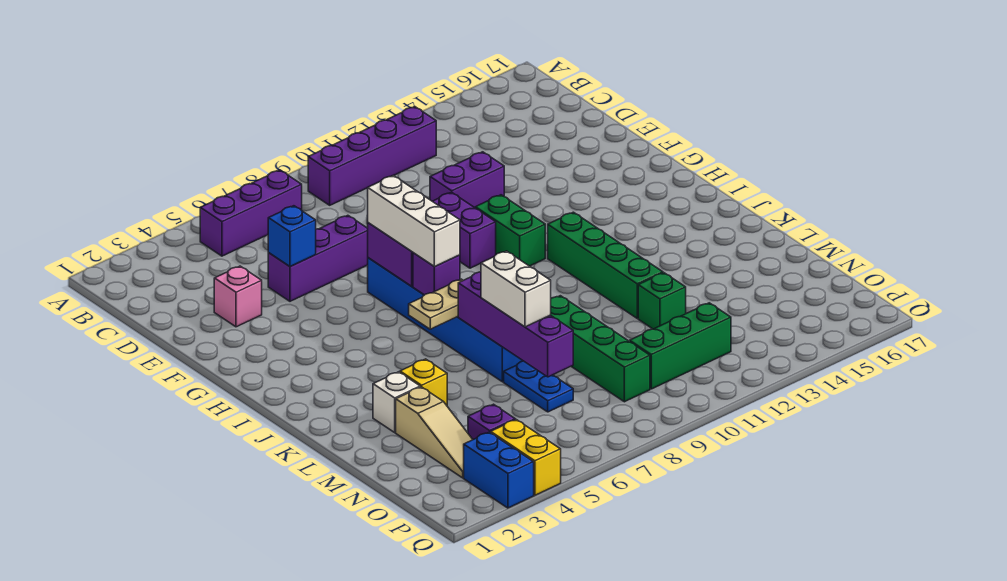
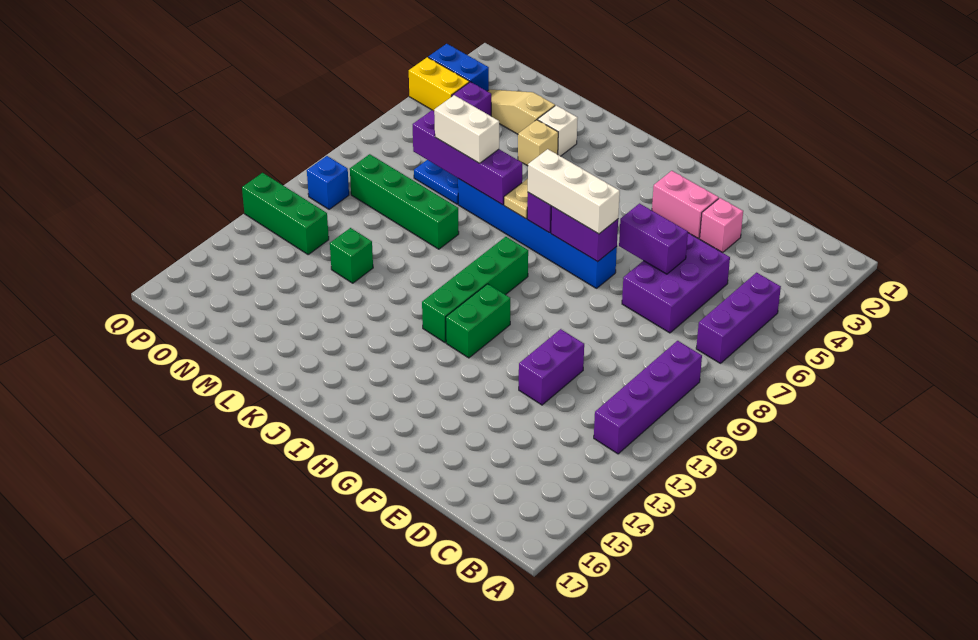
purple 1x3 brick [268,215,368,301] -> purple 2x3 brick [622,233,730,333]
blue 1x1 brick [268,206,316,267] -> blue 1x1 brick moved to [307,156,349,209]
none -> pink 1x2 brick [652,171,719,239]
purple 1x2 brick [432,192,496,268] -> purple 1x2 brick moved to [619,204,688,274]
green 1x2 brick [475,195,545,266] -> green 1x2 brick turned to [446,284,510,358]
green 1x4 brick [548,212,663,318] -> green 1x4 brick turned to [422,237,528,343]
yellow 1x1 brick [400,359,447,405] -> tan 1x1 brick [518,120,558,166]
green 1x3 brick [630,303,731,389] -> green 1x3 brick turned to [242,173,329,254]

